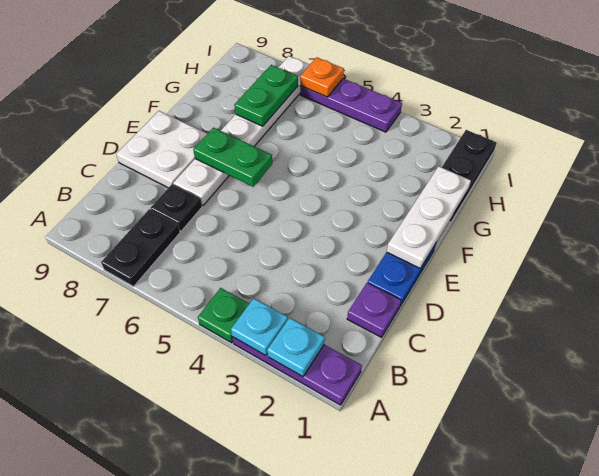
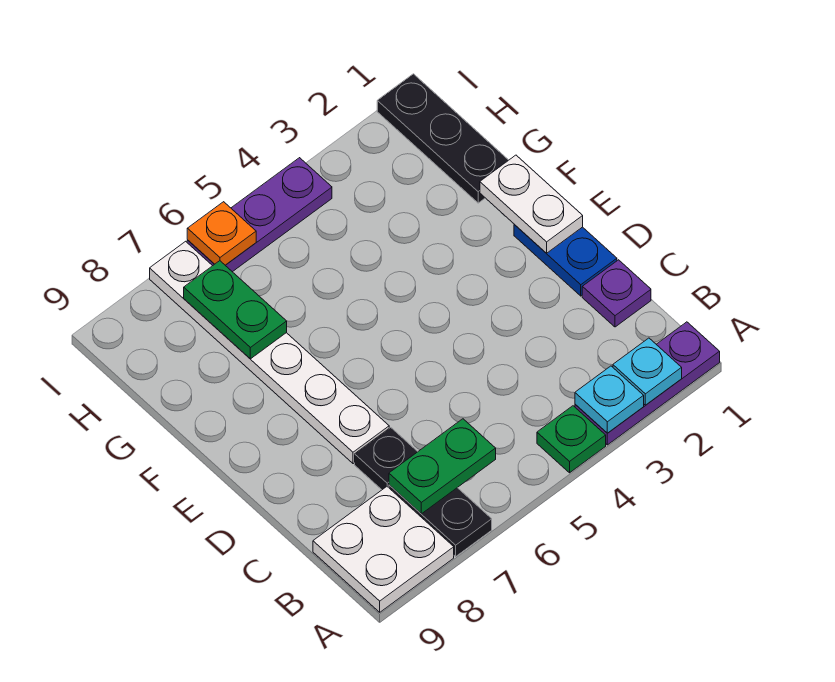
white 2x2 plate [116,111,207,188] -> white 2x2 plate moved to [313,487,454,612]
white 1x3 plate [387,166,471,268] -> white 1x2 plate [480,155,583,253]
green 1x2 plate [193,128,272,187] -> green 1x2 plate moved to [389,419,496,514]

